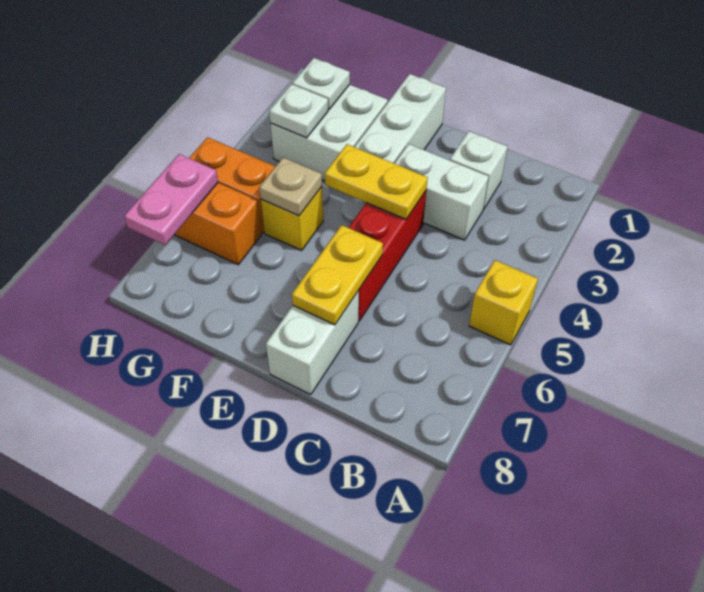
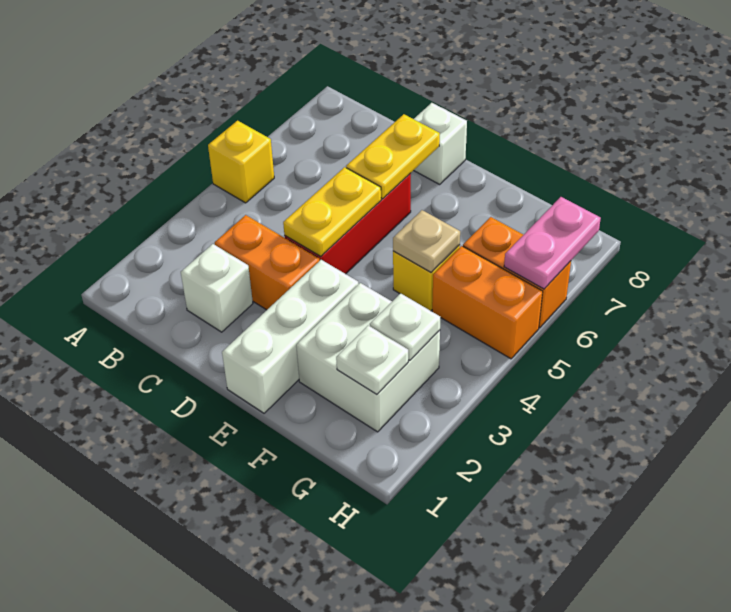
white 1x2 brick [395,144,489,240] -> orange 1x2 brick [215,215,319,310]
yellow 1x2 plate [325,144,428,219] -> yellow 1x2 plate turned to [283,167,381,256]
white 1x2 brick [266,291,359,395] -> white 1x1 brick [414,103,467,184]

